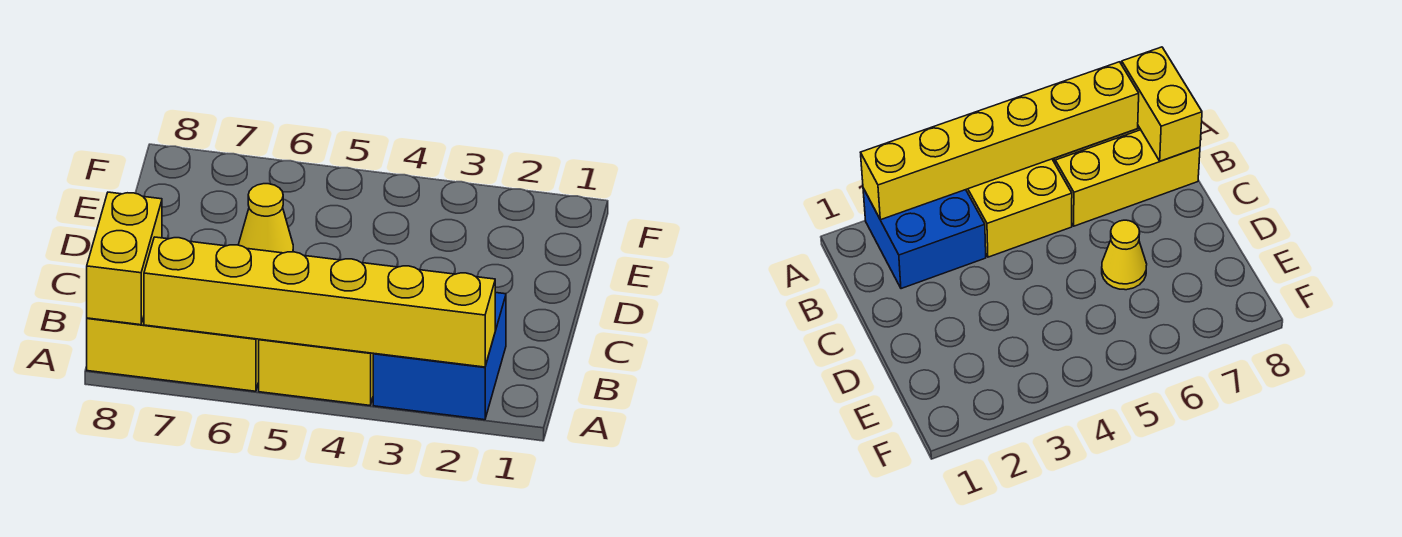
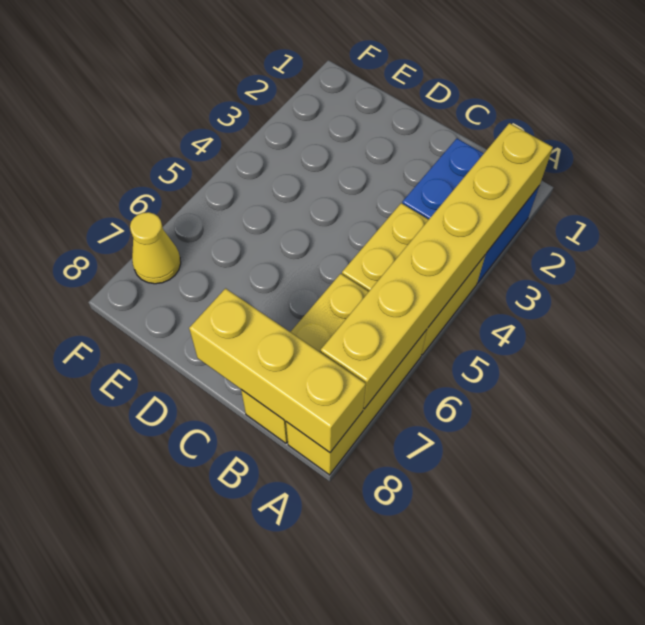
yellow 1x2 brick [87,192,162,325] -> yellow 1x3 brick [189,288,366,452]
yellow 1x1 cone [239,184,293,253] -> yellow 1x1 cone moved to [130,212,181,284]

